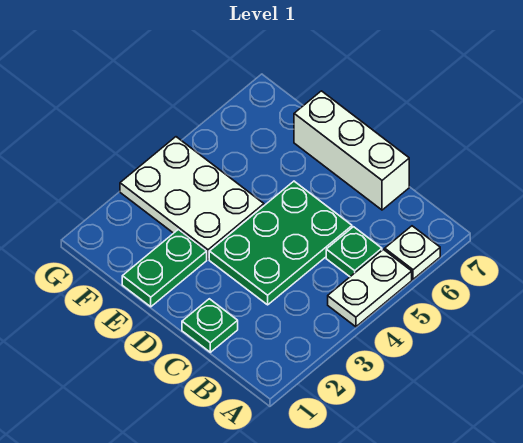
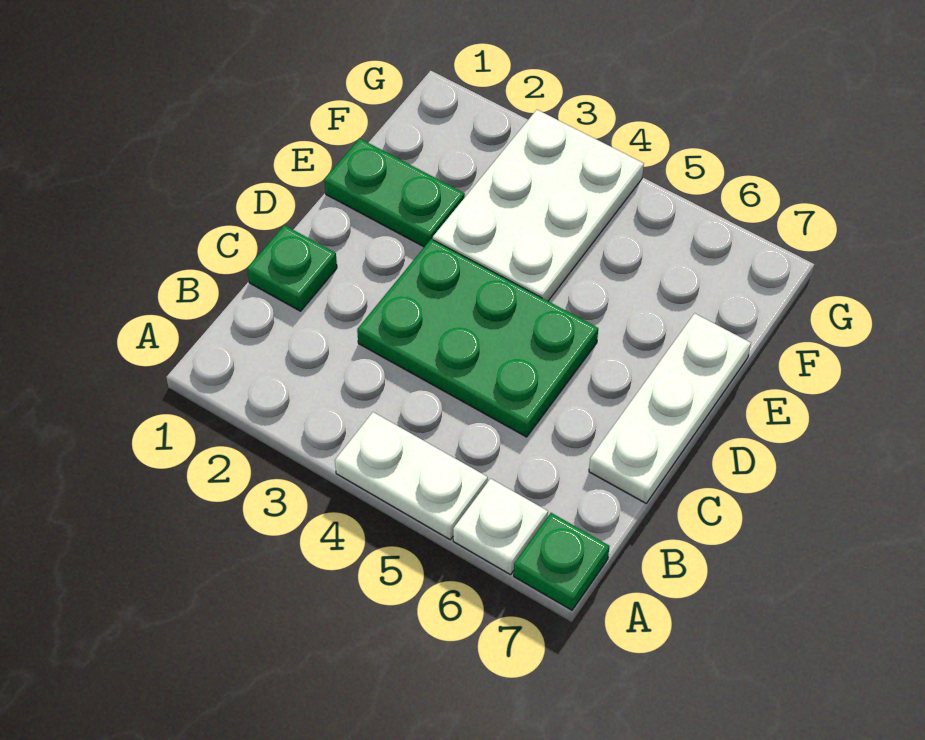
green 1x1 plate [326,227,382,277] -> green 1x1 plate moved to [514,513,610,610]
white 1x3 brick [294,91,409,210] -> white 1x3 plate [589,313,751,503]

